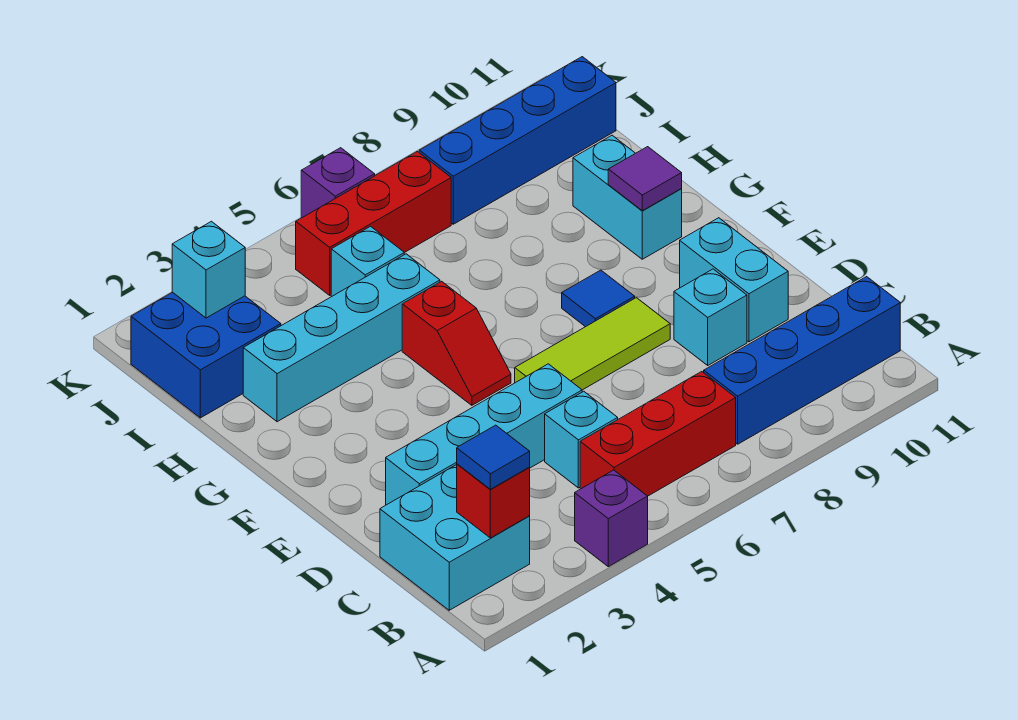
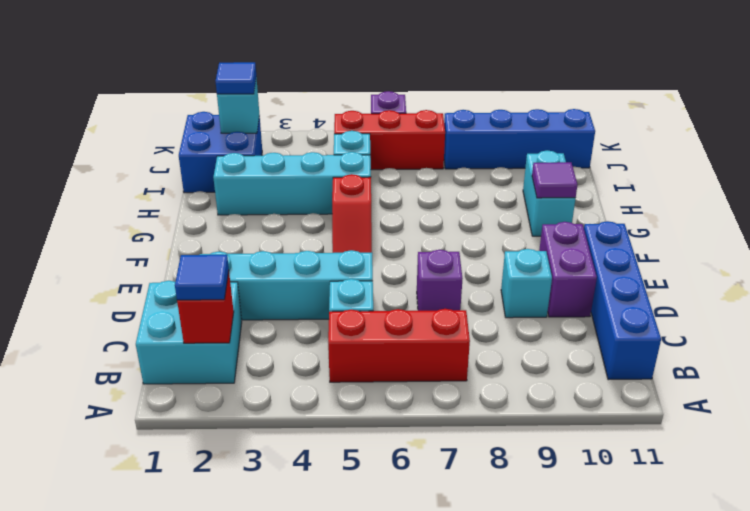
purple 1x1 brick [575,470,648,567] -> purple 1x1 brick moved to [417,250,462,311]
blue 1x4 brick [704,277,900,444] -> blue 1x4 brick turned to [584,221,661,380]
cyan 1x2 brick [680,218,788,342] -> purple 1x2 brick [539,222,597,317]
lime 1x3 tile [515,298,670,390] -> none
blue 1x1 tile [562,270,635,327] -> blue 1x1 tile moved to [215,62,256,94]

